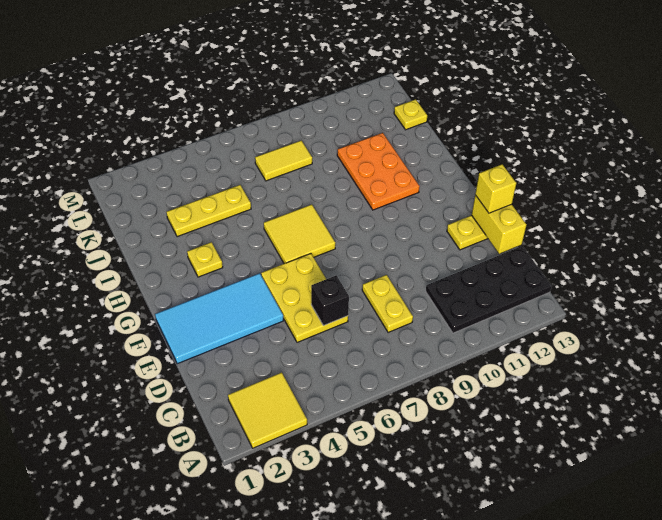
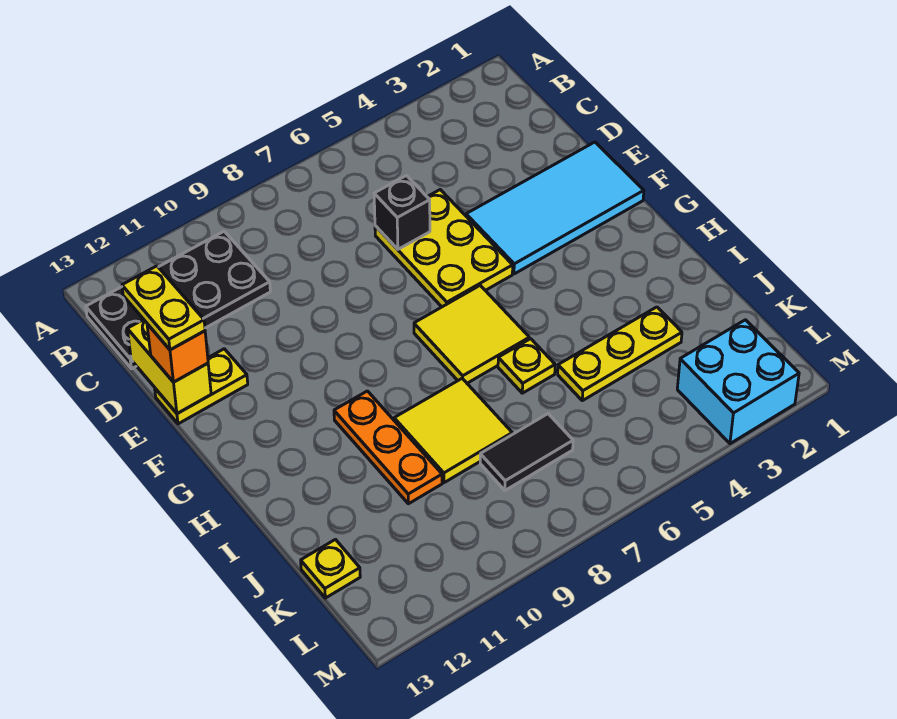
yellow 2x2 tile [228,372,307,448] -> yellow 2x2 tile moved to [394,378,512,483]
yellow 1x2 plate [362,275,413,333] -> yellow 1x2 plate moved to [122,266,205,350]
yellow 1x1 brick [475,164,516,213] -> orange 1x1 brick [147,324,208,382]
yellow 1x1 plate [187,242,223,277] -> yellow 1x1 plate moved to [498,339,555,393]
orange 2x3 plate [337,133,420,210] -> orange 1x3 plate [334,391,442,504]
yellow 1x2 tile [255,141,312,181] -> black 1x2 tile [480,414,573,490]
none -> cyan 2x2 brick [677,320,799,444]

